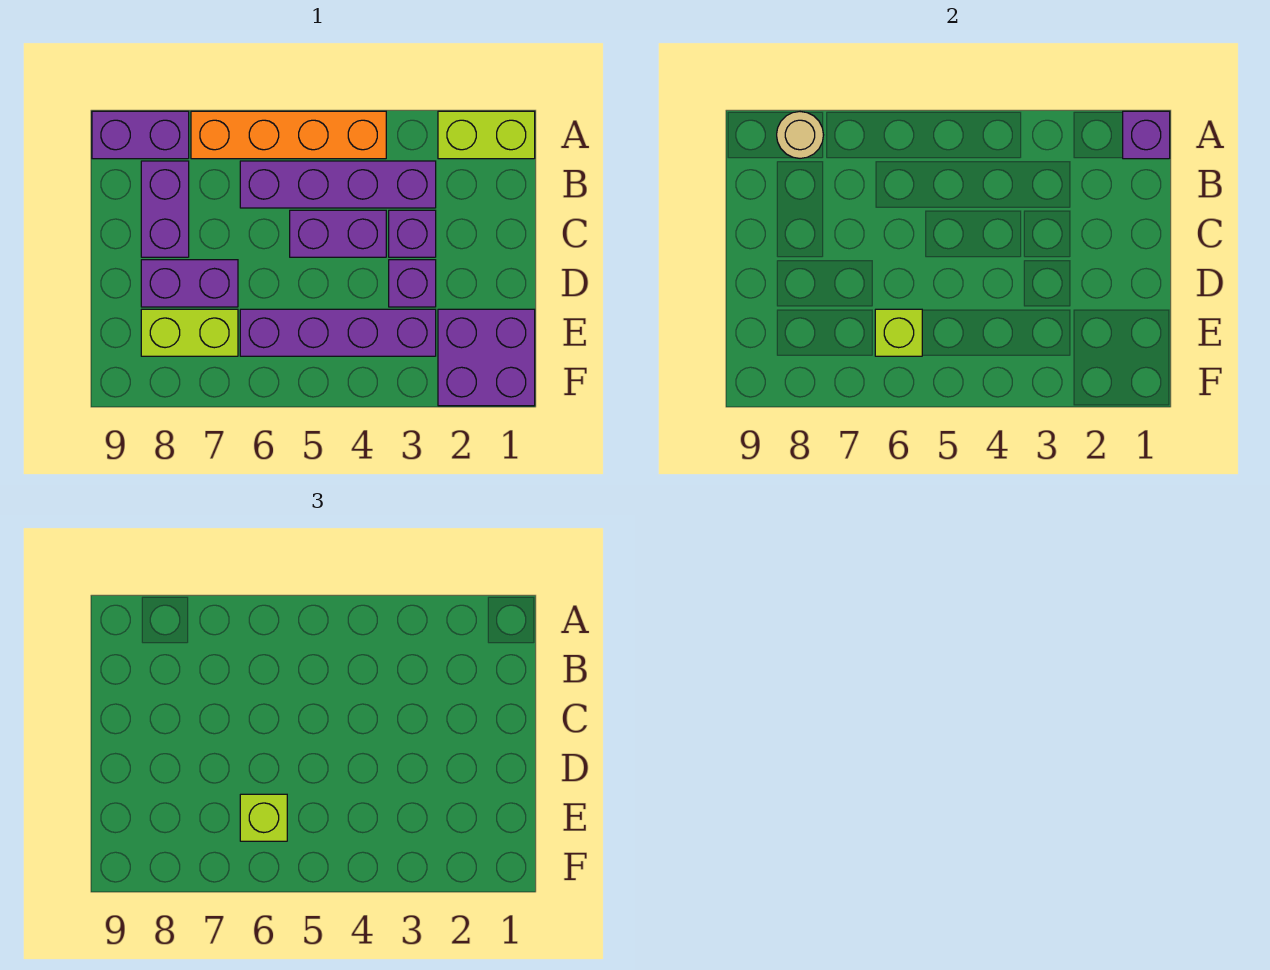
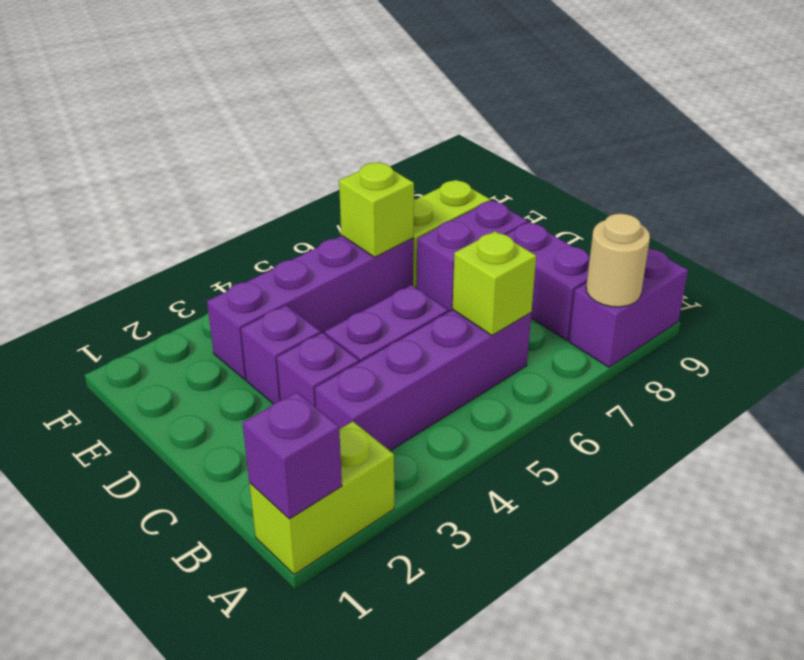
orange 1x4 brick [191,111,386,159] -> none
purple 2x2 brick [438,309,535,406] -> none
lime 1x1 brick [240,794,287,841] -> lime 1x1 brick moved to [453,231,536,335]

